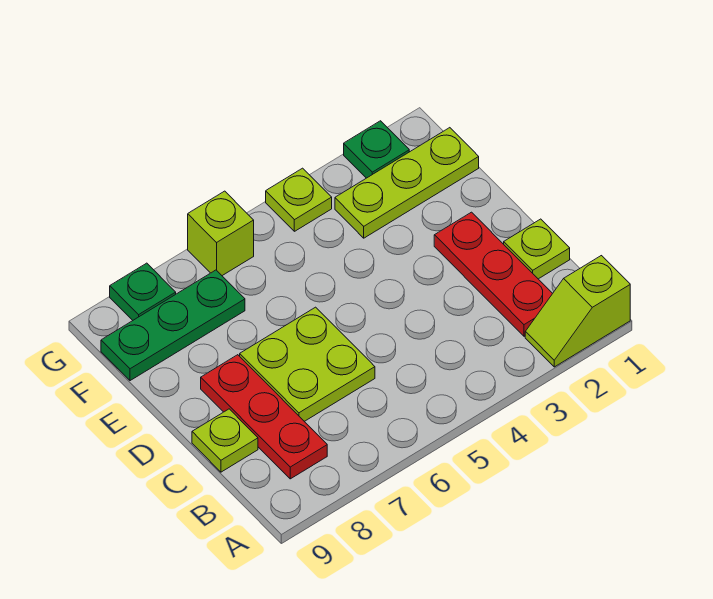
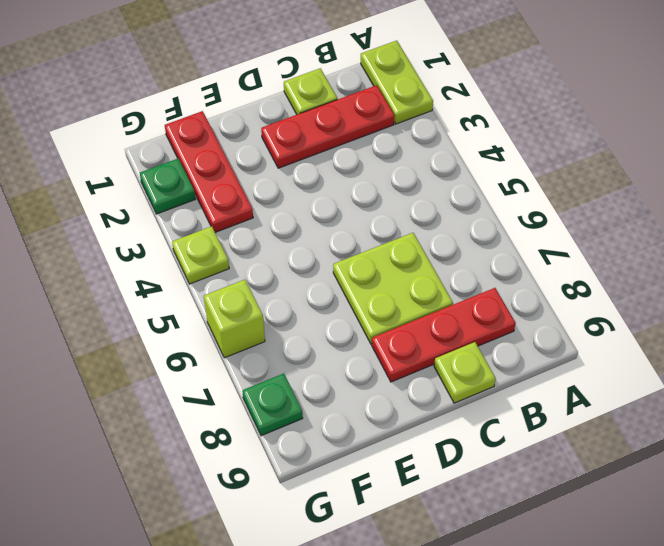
lime 1x2 slope [525,256,630,367] -> lime 1x2 plate [361,41,433,124]
lime 1x3 plate [335,128,479,238] -> red 1x3 plate [165,111,253,232]
green 1x3 plate [101,270,245,381] -> none

